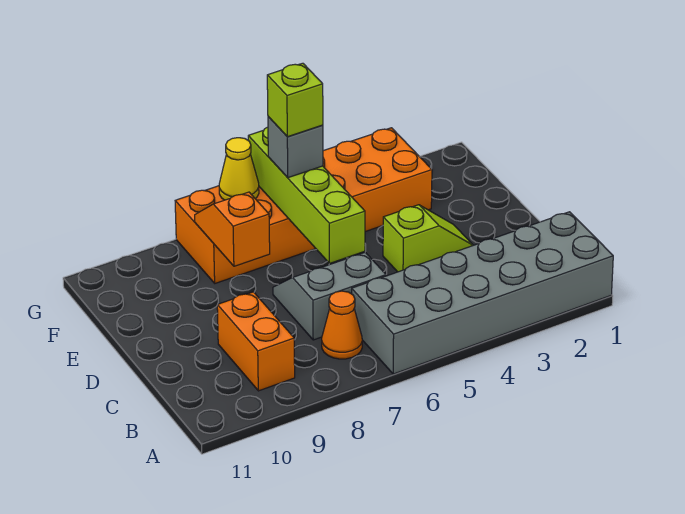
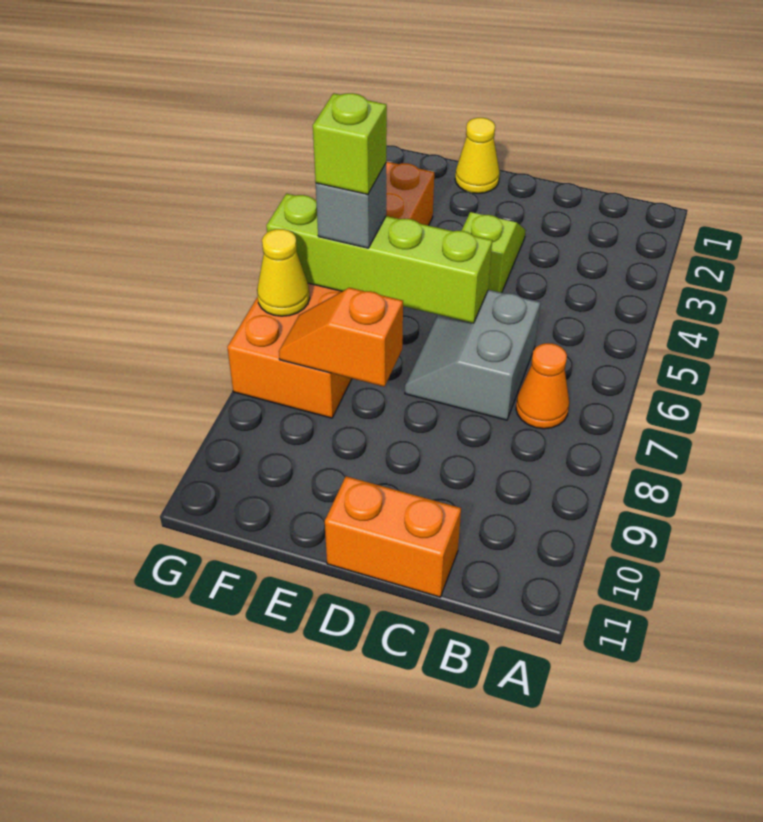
grey 2x6 brick [352,212,613,374] -> none
orange 1x2 brick [217,292,295,391] -> orange 1x2 brick moved to [325,476,461,597]
none -> yellow 1x1 cone [455,118,500,193]

